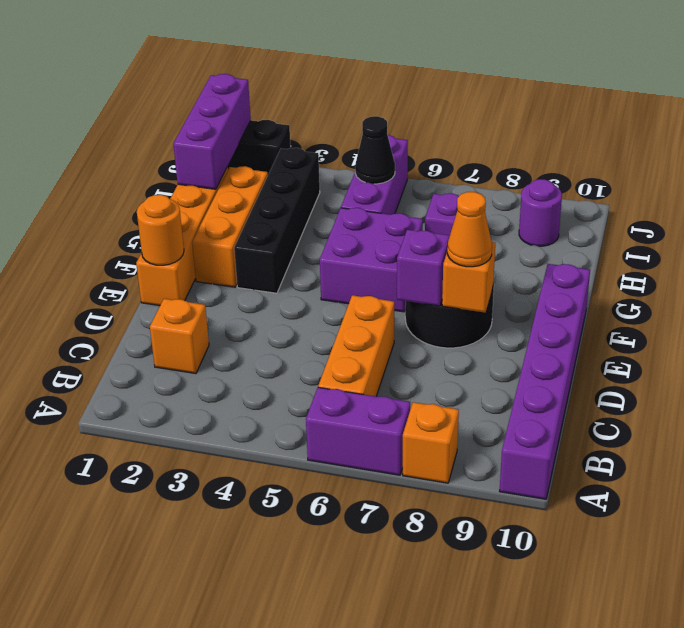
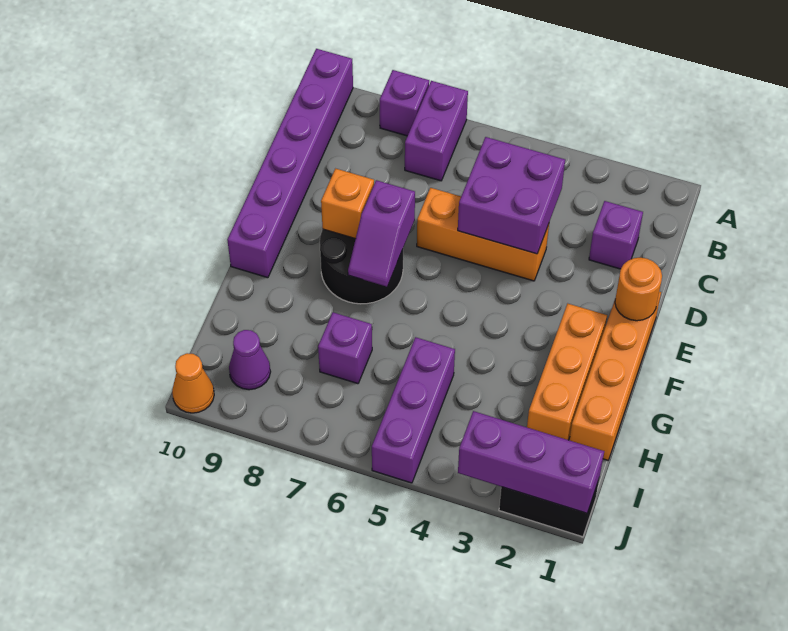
purple 1x2 brick [306,387,410,475] -> purple 1x2 brick turned to [405,81,468,181]
orange 1x1 brick [403,402,459,483] -> purple 1x1 brick [380,70,429,136]
orange 1x3 brick [318,295,394,396] -> orange 1x3 brick turned to [417,188,549,281]
orange 1x1 brick [150,299,209,374] -> purple 1x1 brick [589,201,643,269]
orange 1x1 cone [447,192,492,267] -> orange 1x1 cone moved to [172,353,214,413]
black 1x4 brick [234,148,320,293] -> none
purple 2x2 brick [320,208,423,312] -> purple 2x2 brick moved to [458,137,565,254]
purple 1x3 brick [173,74,251,189] -> purple 1x3 brick turned to [458,411,604,513]
black 1x1 cone [355,116,395,184] -> none
purple 1x1 round brick [519,179,562,246] -> purple 1x1 cone [229,330,271,390]

